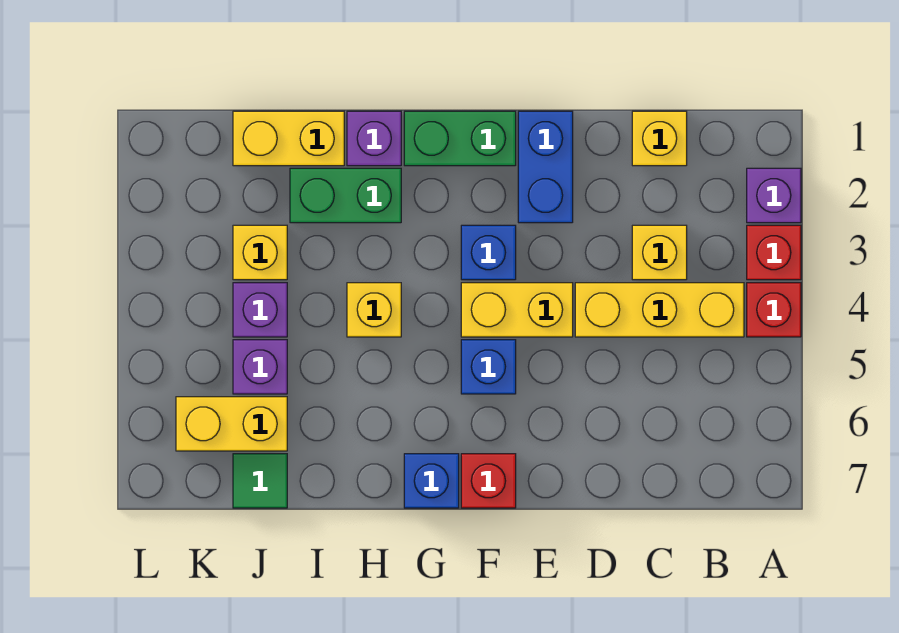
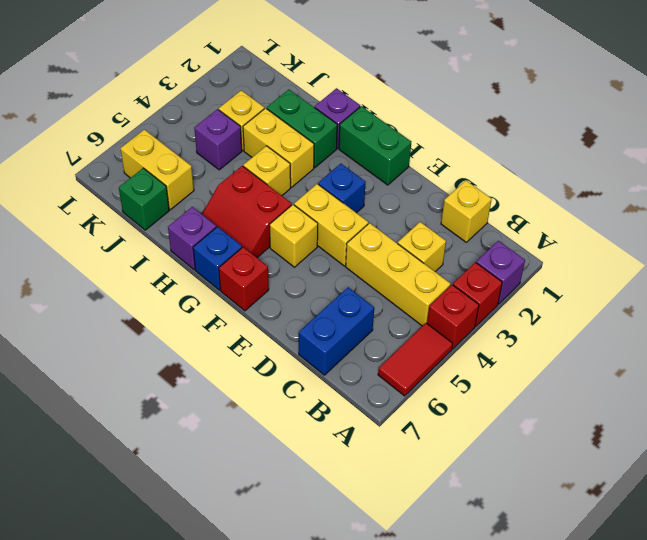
none -> red 1x2 tile [378,323,453,396]
blue 1x2 brick [518,111,573,223] -> blue 1x2 brick moved to [299,287,374,375]
blue 1x1 brick [461,340,516,394] -> yellow 1x1 brick [270,205,318,267]
none -> red 2x2 slope [202,166,292,258]
yellow 1x2 brick [233,111,344,166] -> yellow 1x2 brick moved to [243,108,314,187]
purple 1x1 brick [233,340,287,394] -> purple 1x1 brick moved to [168,207,216,270]
green 1x1 tile [233,454,287,508] -> green 1x1 brick [119,168,169,230]

